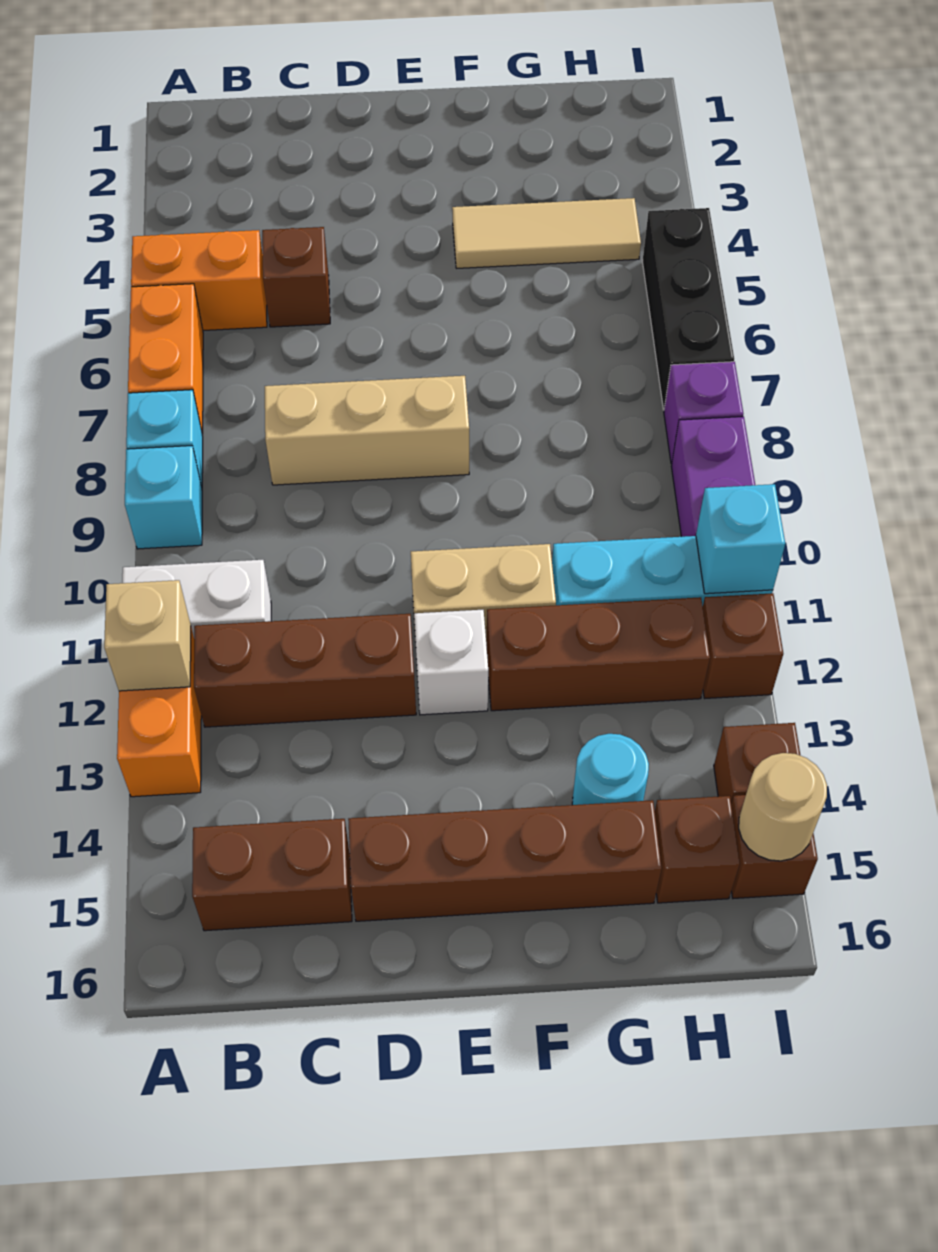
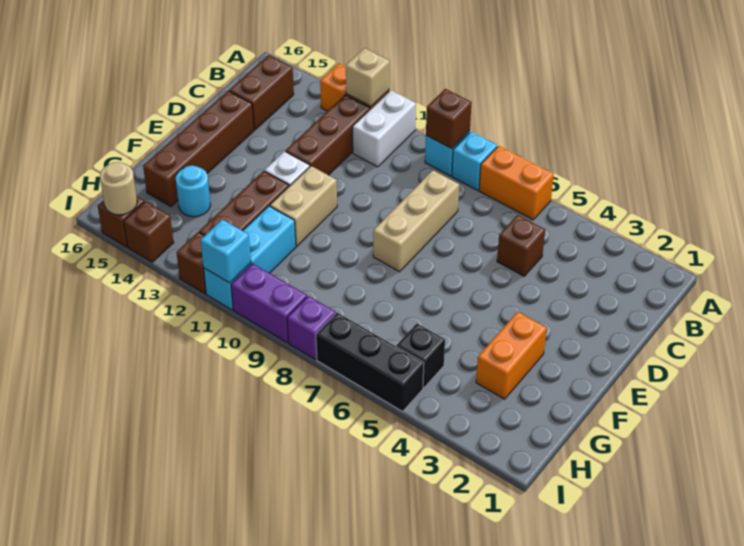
orange 1x2 brick [131,230,267,331] -> orange 1x2 brick moved to [476,312,547,399]
tan 1x3 tile [452,198,641,268] -> none
none -> black 1x1 brick [396,324,445,388]
brown 1x1 brick [655,796,740,903] -> brown 1x1 brick moved to [426,89,472,148]

